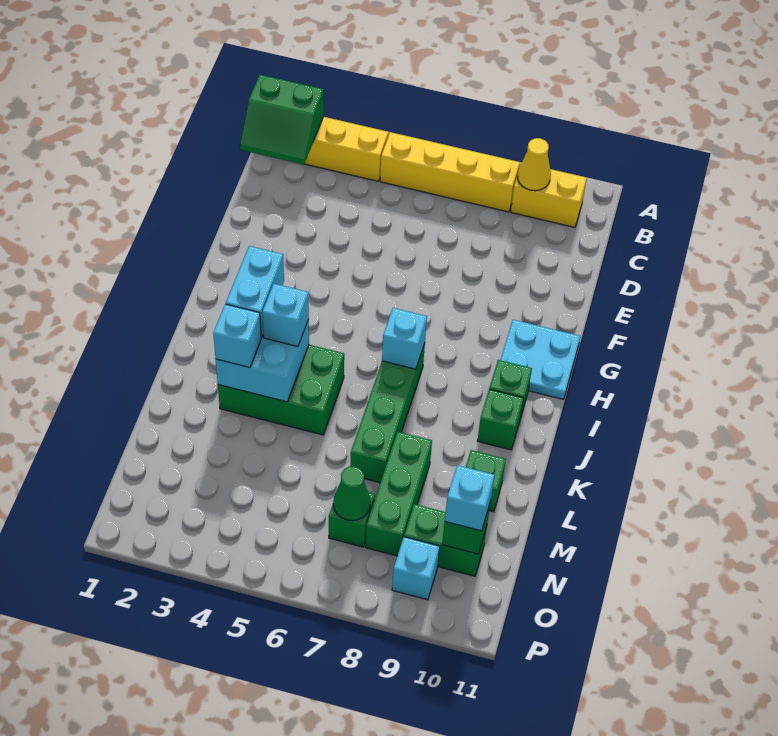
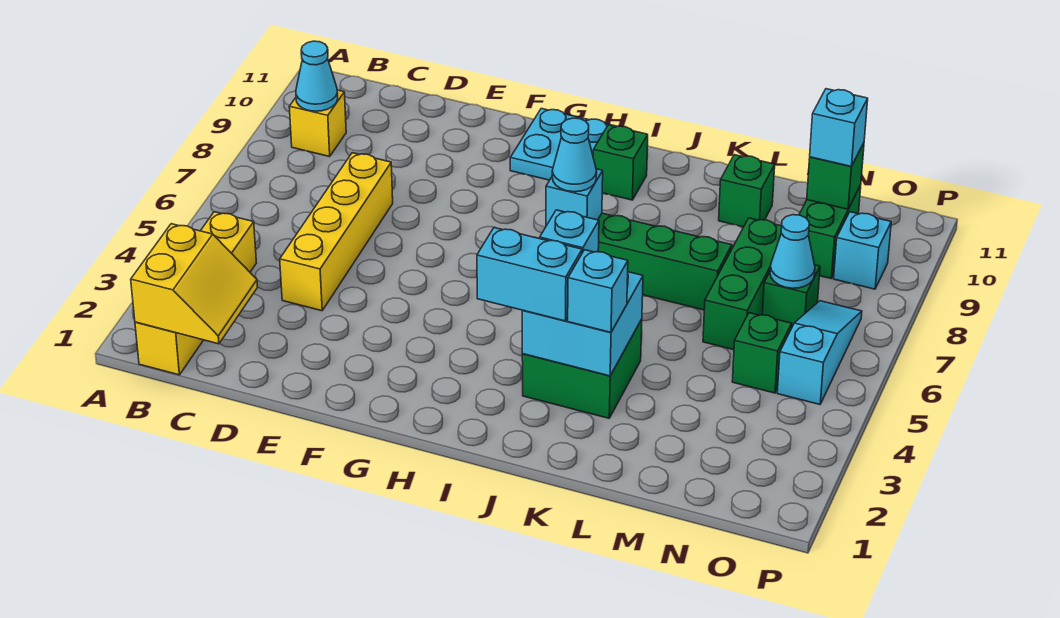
green 2x2 slope [240,75,324,165] -> yellow 2x2 slope [131,224,257,344]
yellow 1x4 brick [380,132,520,212] -> yellow 1x4 brick moved to [280,153,393,311]
yellow 1x2 brick [511,169,587,227] -> yellow 1x1 brick [289,90,346,157]
yellow 1x1 cone [518,138,551,191] -> cyan 1x1 cone [296,41,338,111]
none -> cyan 1x1 cone [552,118,597,192]
green 2x3 brick [218,345,344,435] -> green 2x2 brick [522,319,642,418]
green 1x1 brick [478,389,523,450] -> green 1x1 brick moved to [732,313,792,393]
green 1x3 brick [366,432,432,556] -> green 1x3 brick turned to [703,218,782,350]
green 1x1 cone [333,467,371,521] -> cyan 1x1 cone [770,215,815,288]
none -> cyan 1x3 slope [777,301,862,404]

